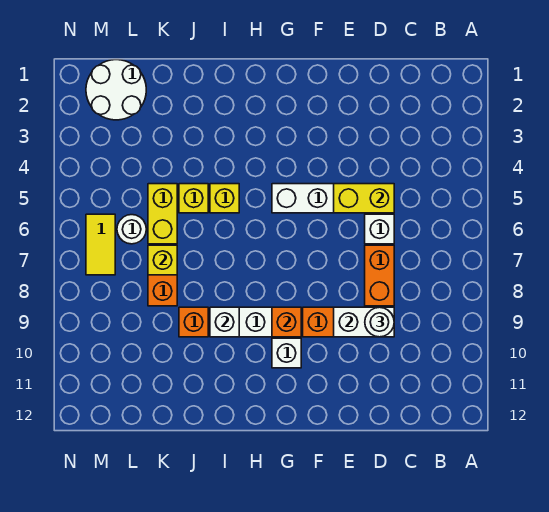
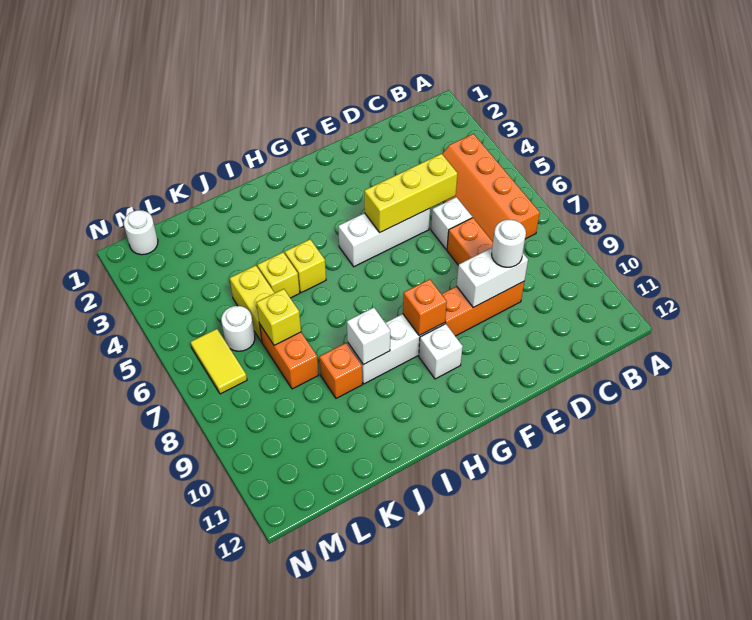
none -> orange 2x4 slope [442,134,540,242]
yellow 1x2 brick [334,184,394,213] -> yellow 1x3 brick [364,154,458,232]
white 2x2 round brick [86,60,146,120] -> white 1x1 round brick [124,210,158,255]

